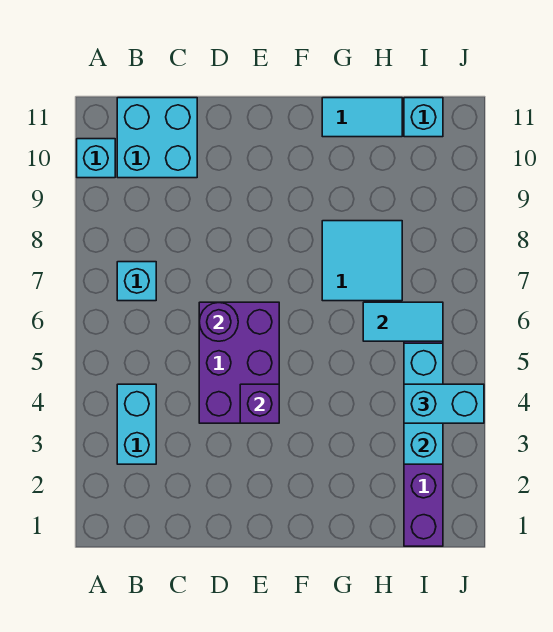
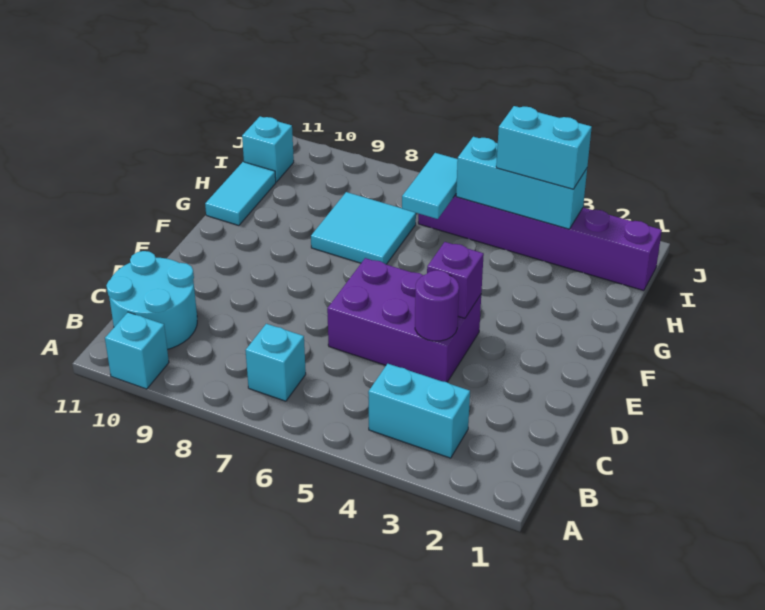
cyan 2x2 brick [117,98,197,178] -> cyan 2x2 round brick [106,251,197,349]
purple 1x1 round brick [199,302,238,341] -> purple 1x1 round brick moved to [415,270,459,341]
cyan 1x2 brick [404,384,484,423] -> cyan 1x2 brick turned to [496,106,592,189]

